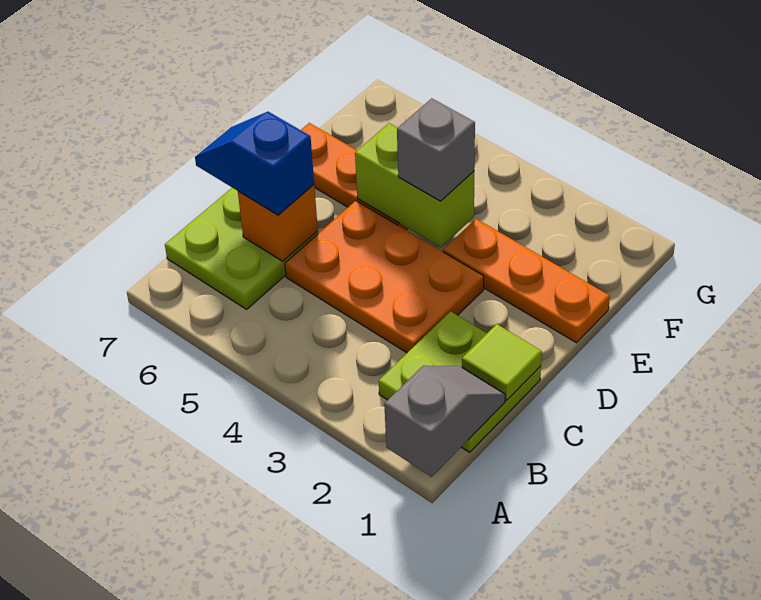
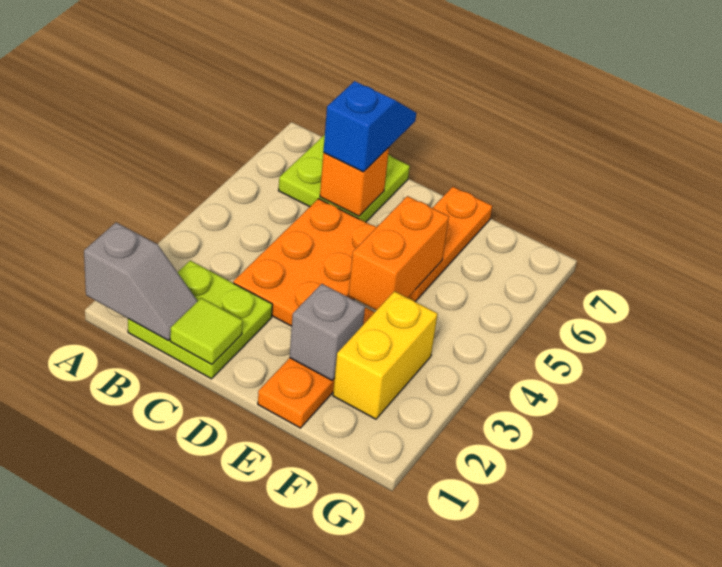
lime 1x2 brick [355,123,474,247] -> orange 1x2 brick [348,196,449,310]
grey 1x1 brick [397,98,475,201] -> grey 1x1 brick moved to [290,284,365,380]
none -> yellow 1x2 brick [333,291,438,419]

